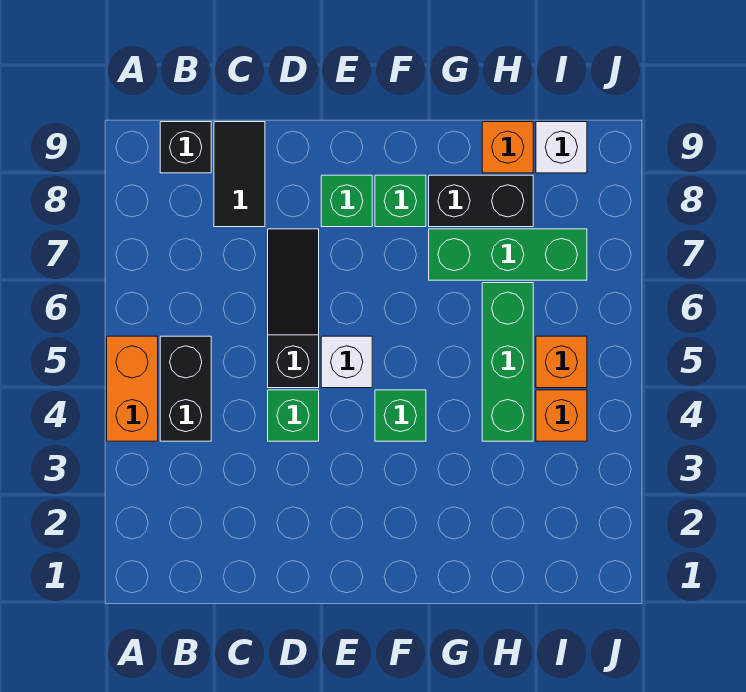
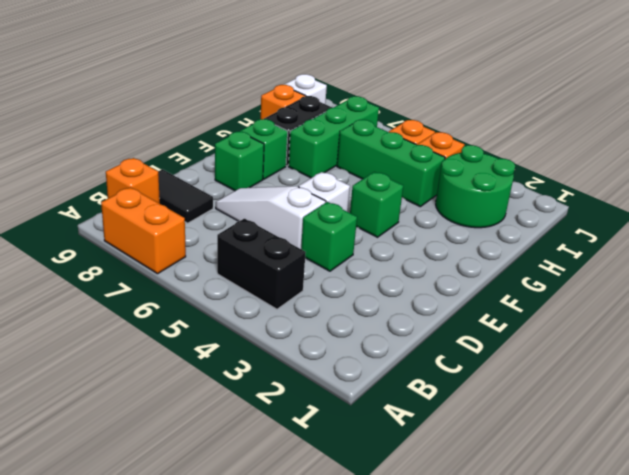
orange 1x2 brick [107,336,158,441] -> orange 1x2 brick moved to [101,187,186,274]
black 1x1 brick [160,122,211,173] -> orange 1x1 brick [106,158,160,203]
black 1x3 slope [268,229,319,388] -> white 1x3 slope [216,186,326,249]
none -> green 2x2 round brick [436,145,515,228]

